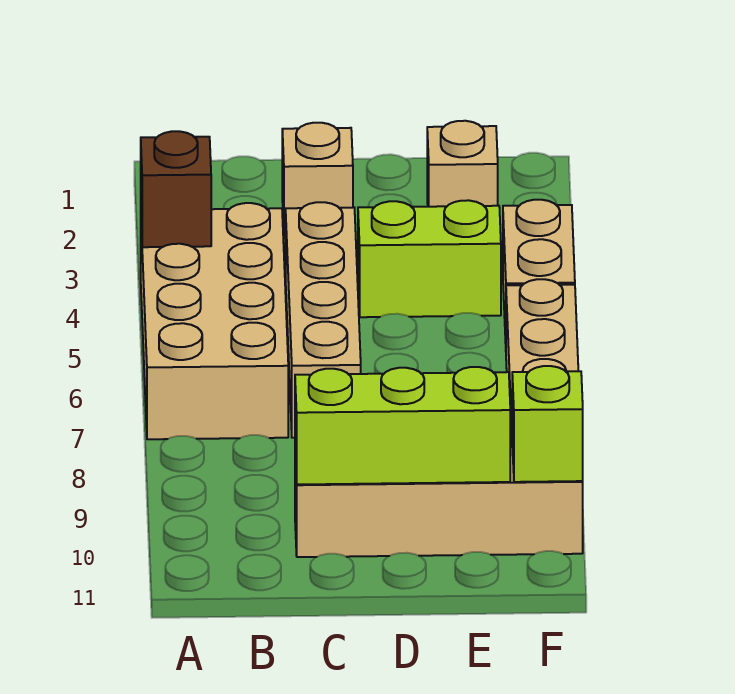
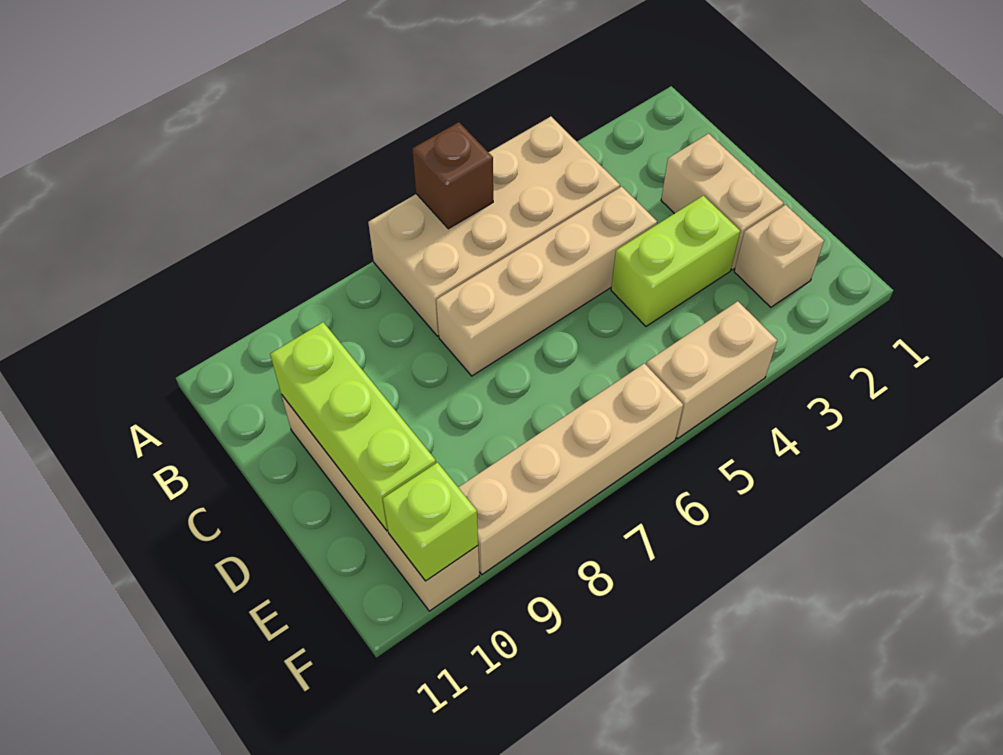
brown 1x1 brick [141,131,211,247] -> brown 1x1 brick moved to [412,122,493,229]
tan 1x1 brick [282,123,353,238] -> tan 1x2 brick [661,134,784,270]
lime 1x2 brick [358,200,501,317] -> lime 1x2 brick turned to [611,196,740,326]

